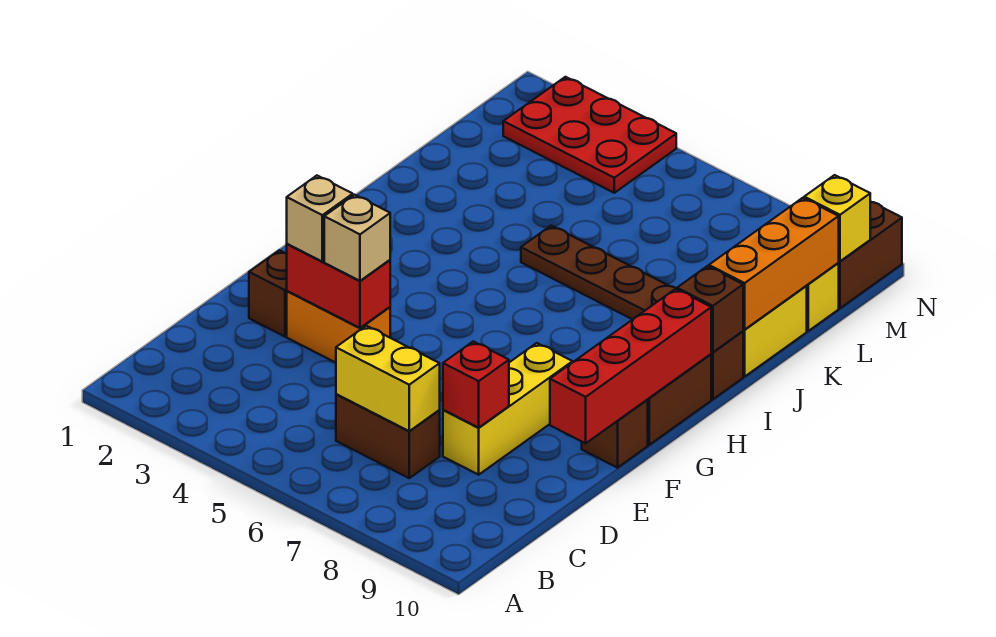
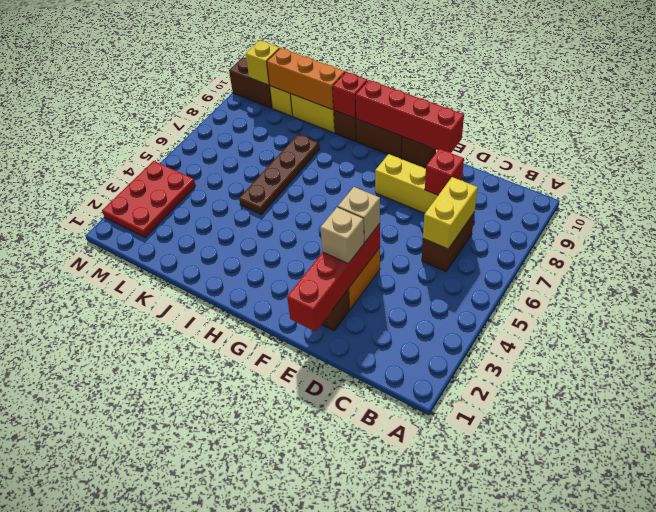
red 1x2 brick [287,244,390,328] -> red 1x4 brick [287,224,380,332]
brown 1x1 brick [677,266,743,352] -> red 1x1 brick [333,72,368,118]

